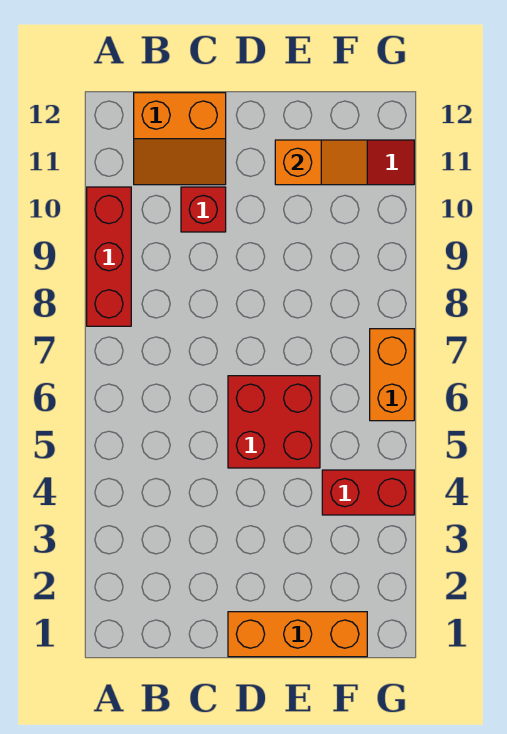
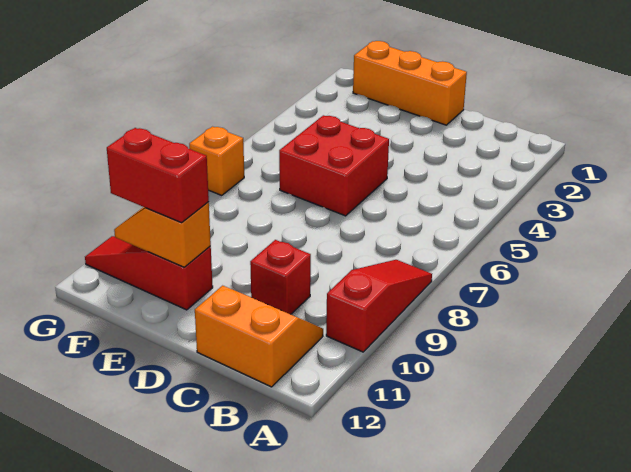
red 1x3 brick [87,187,131,326] -> red 1x3 slope [326,260,432,352]
red 1x2 brick [322,470,414,515] -> red 1x2 brick moved to [107,128,209,223]
orange 1x2 brick [370,329,414,421] -> orange 1x1 brick [189,127,244,196]

